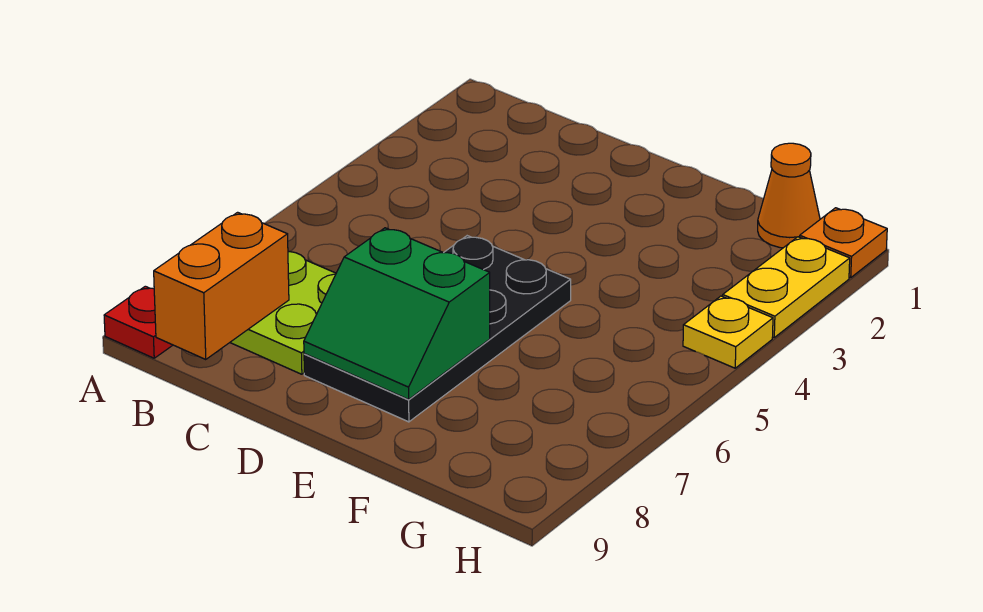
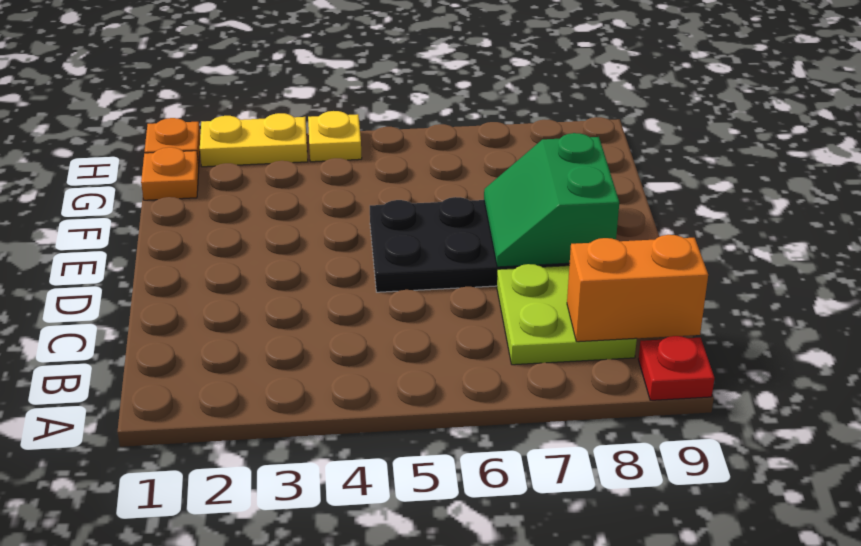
green 2x2 slope [304,228,490,399] -> green 2x2 slope turned to [484,133,619,267]
orange 1x1 cone [758,143,820,248] -> orange 1x1 plate [141,147,199,200]

